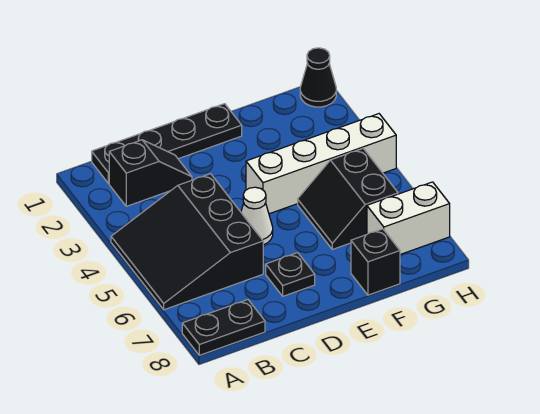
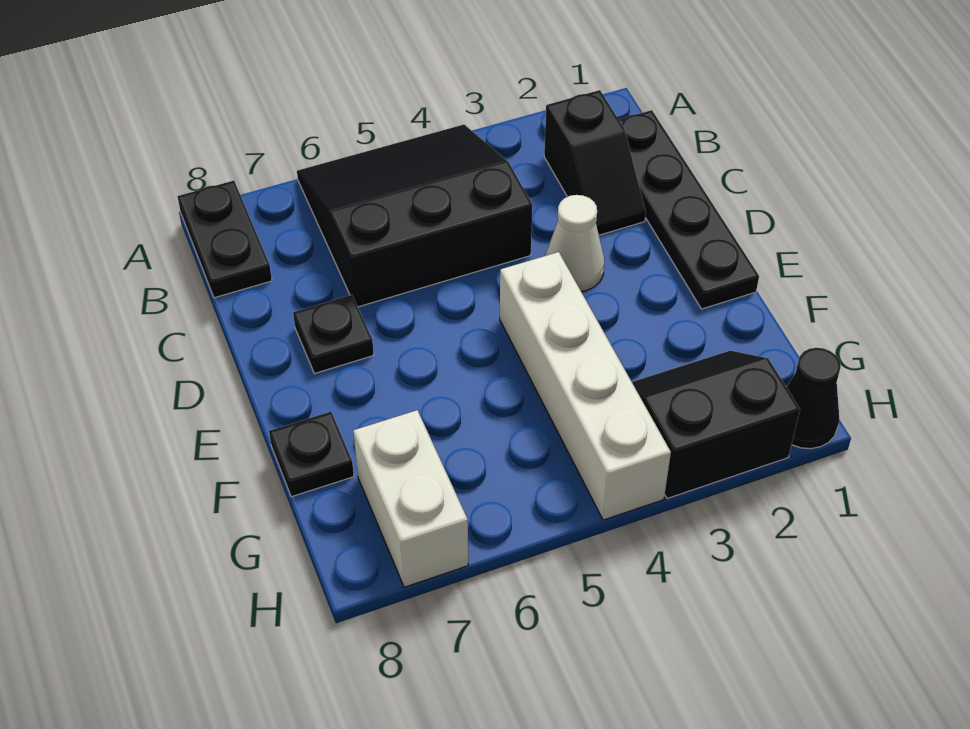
white 1x1 cone [241,187,273,245] -> white 1x1 cone moved to [545,195,604,292]
black 2x2 slope [298,149,398,249] -> black 2x2 slope moved to [632,351,800,498]
black 1x1 brick [351,229,400,295] -> black 1x1 plate [269,412,354,497]

